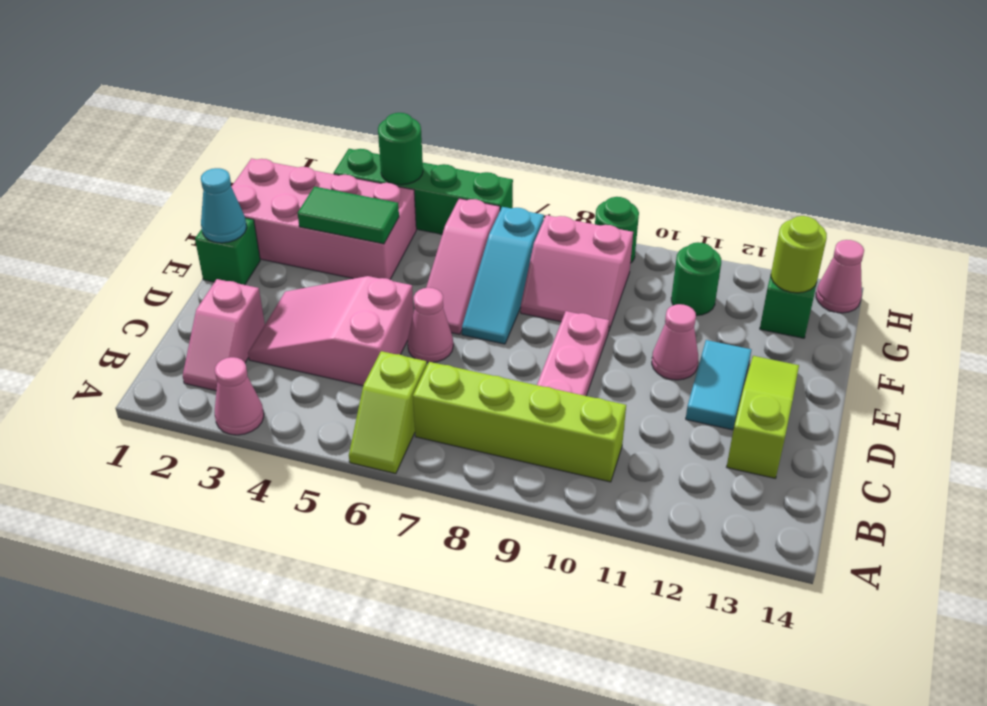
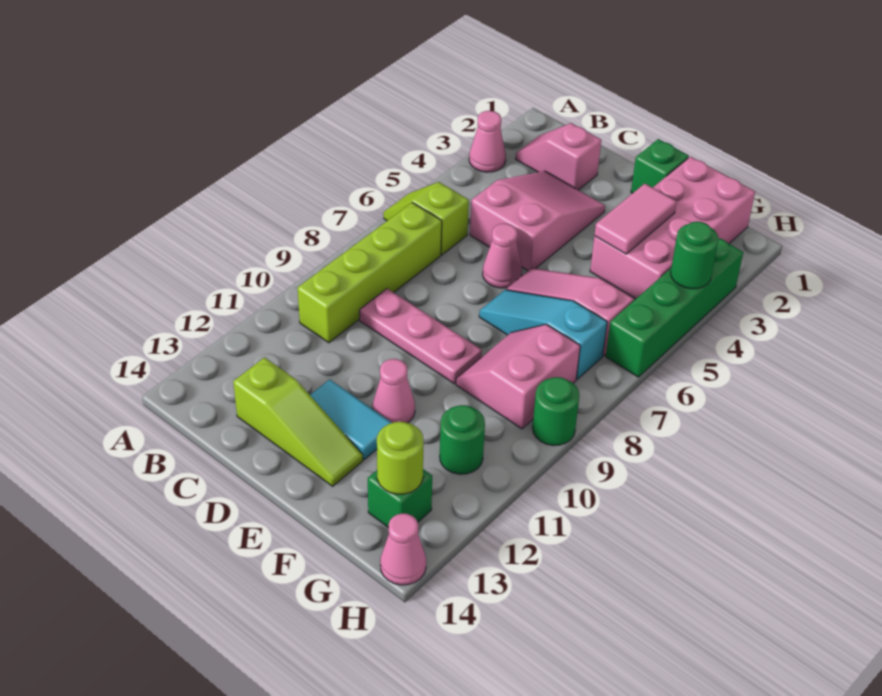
cyan 1x1 cone [201,168,246,243] -> none
green 1x2 tile [298,186,399,244] -> pink 1x2 tile [594,184,677,254]

